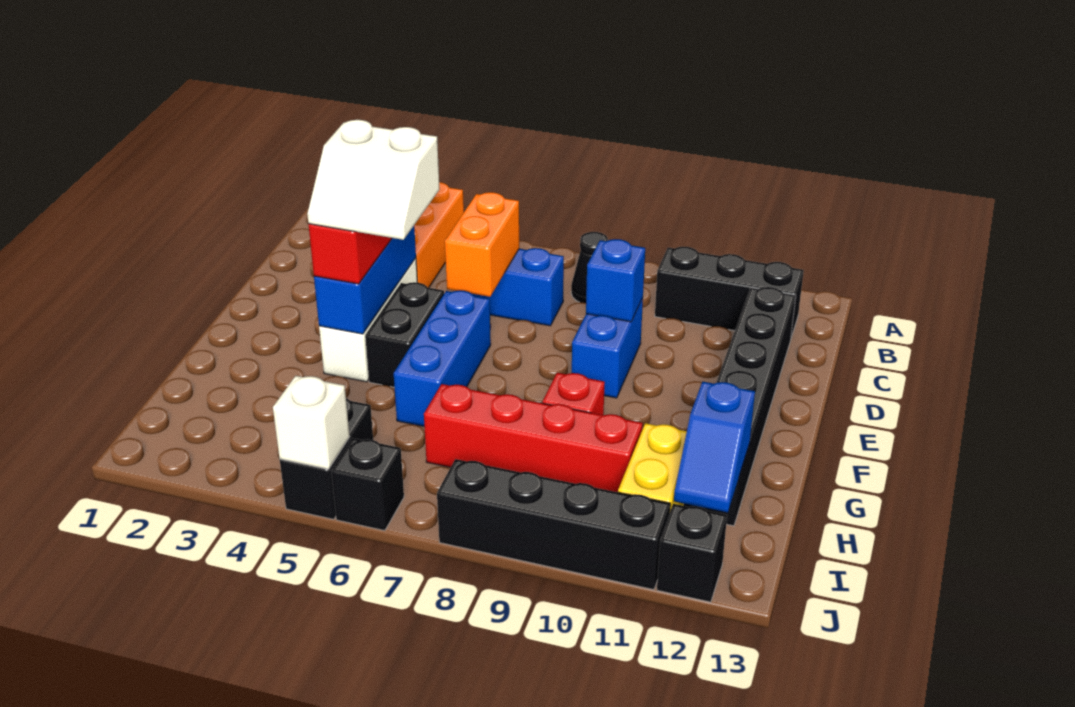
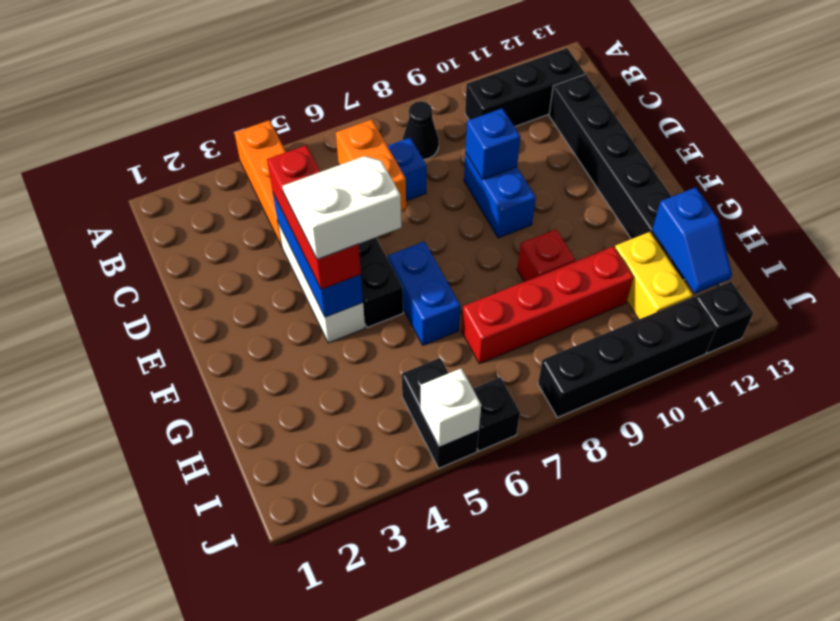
white 2x2 slope [307,120,440,240] -> white 2x2 slope turned to [282,156,401,259]
blue 1x3 brick [394,290,491,426] -> blue 1x2 brick [388,241,460,345]

